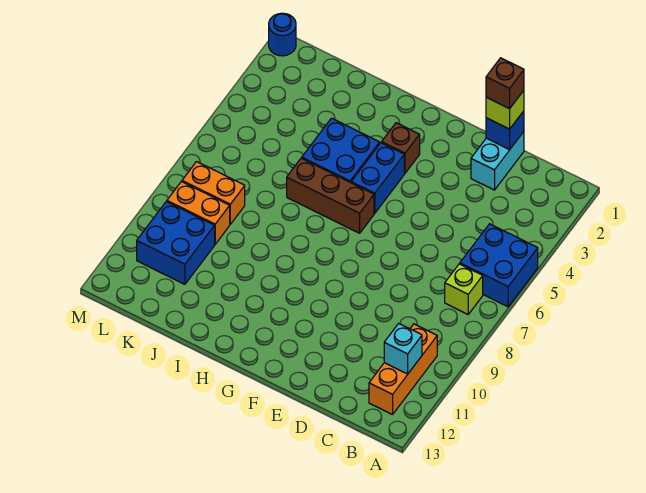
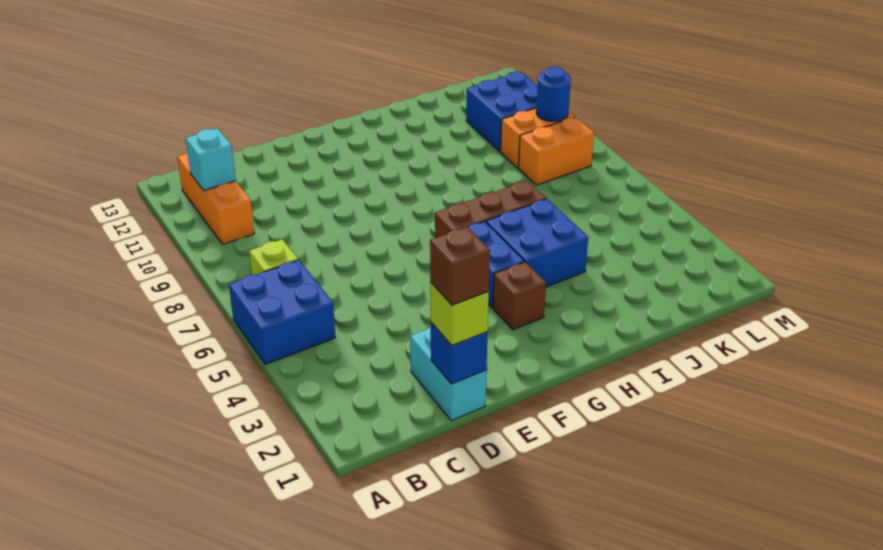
blue 1x1 round brick [269,13,296,56] -> blue 1x1 round brick moved to [536,67,571,121]

